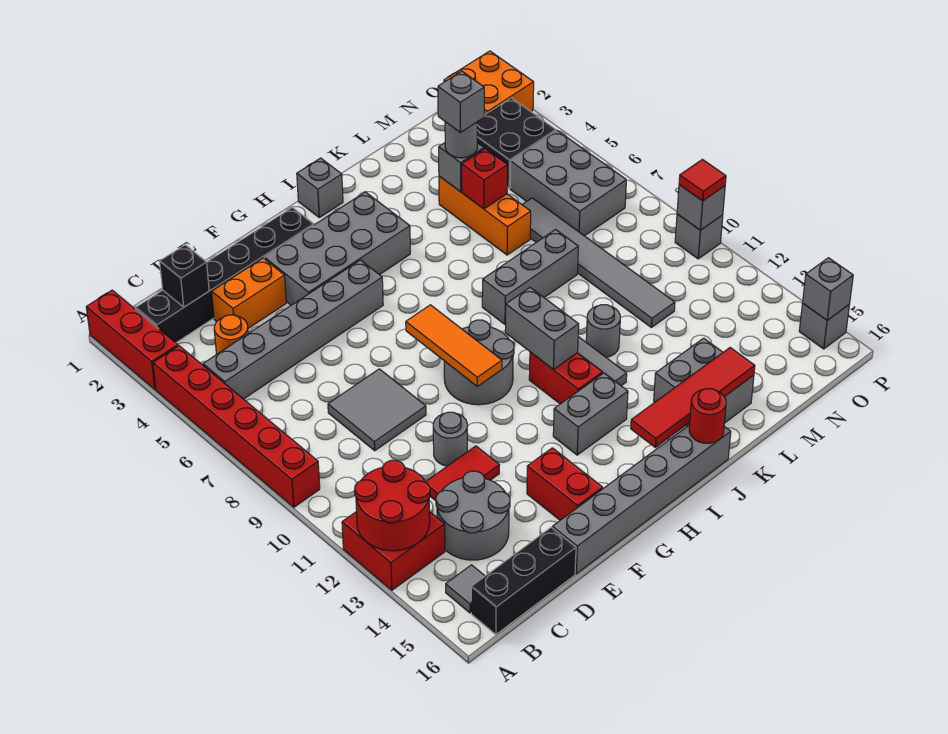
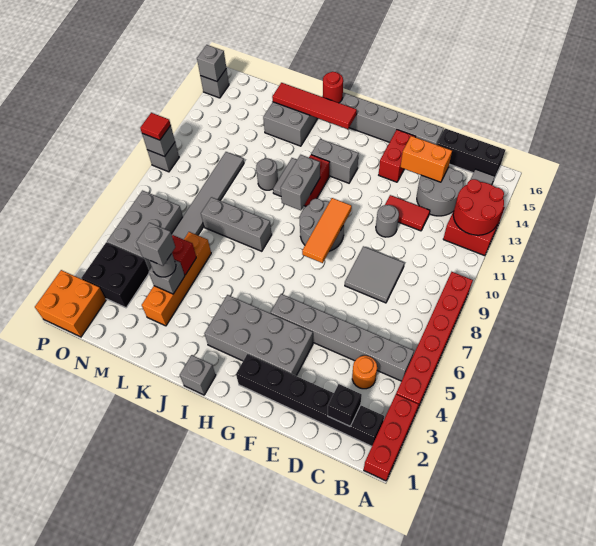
orange 1x2 brick [212,258,286,328] -> orange 1x2 brick moved to [401,136,452,182]
orange 1x3 brick [439,176,531,255] -> orange 1x4 brick [142,232,211,326]

